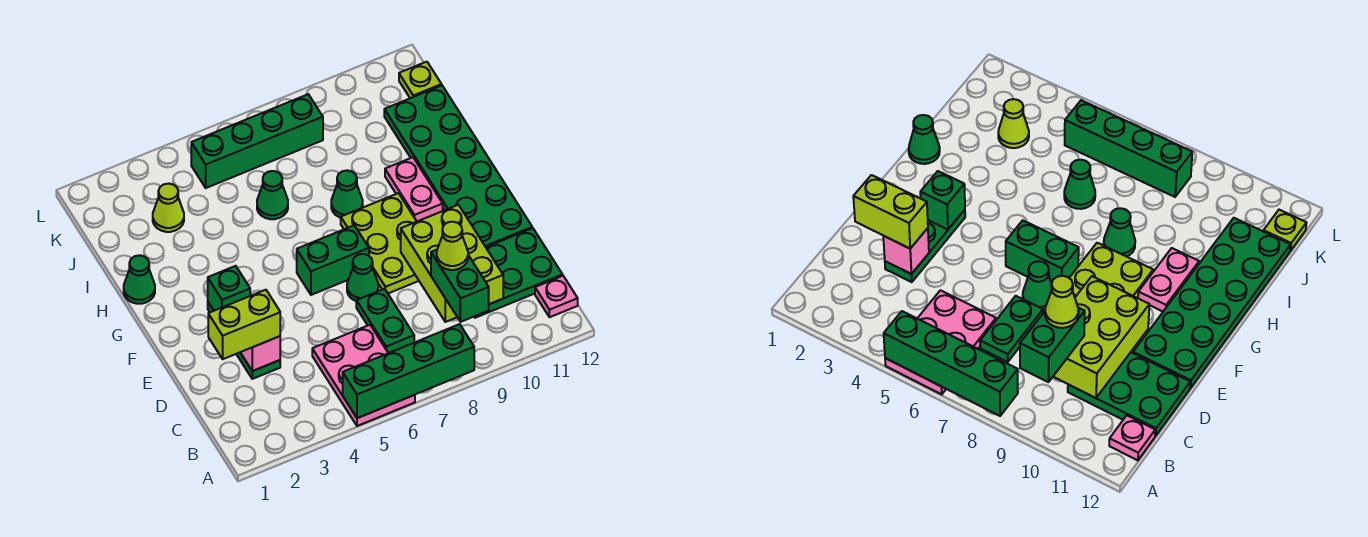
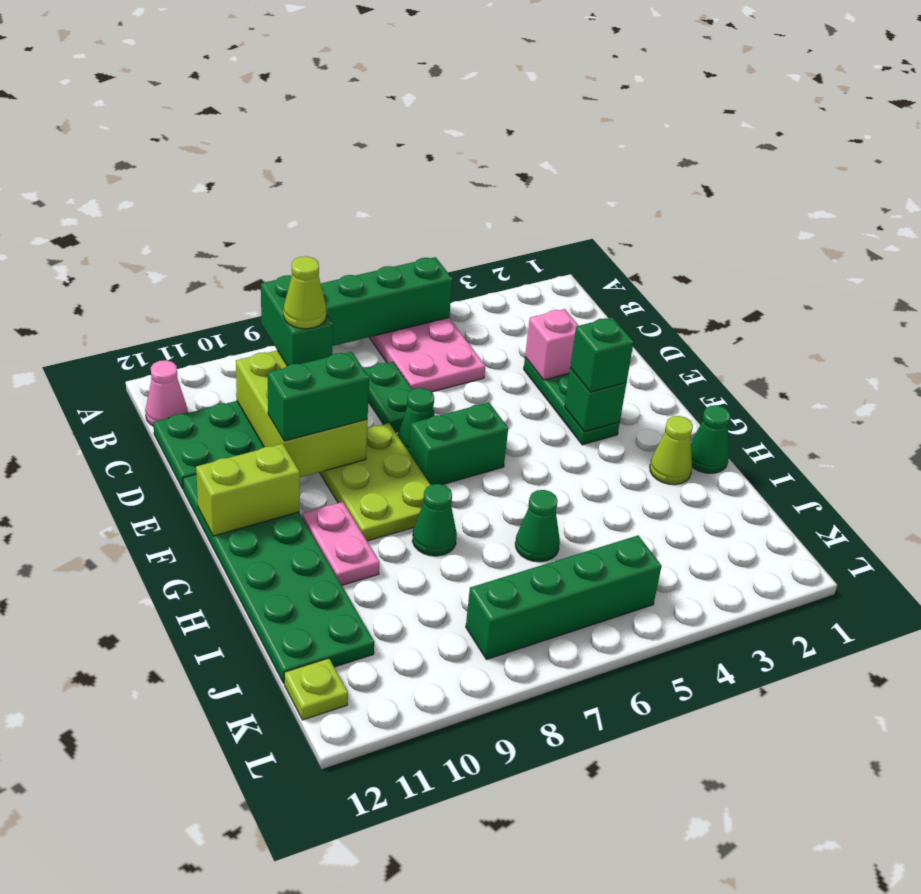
pink 1x1 plate [535,276,578,317] -> pink 1x1 cone [145,360,187,426]
lime 1x2 brick [208,290,280,359] -> lime 1x2 brick moved to [196,444,300,536]
none -> green 1x2 brick [268,351,369,441]
none -> green 1x1 brick [570,317,634,392]
lime 1x1 cone [153,184,184,232] -> lime 1x1 cone moved to [650,416,693,485]

